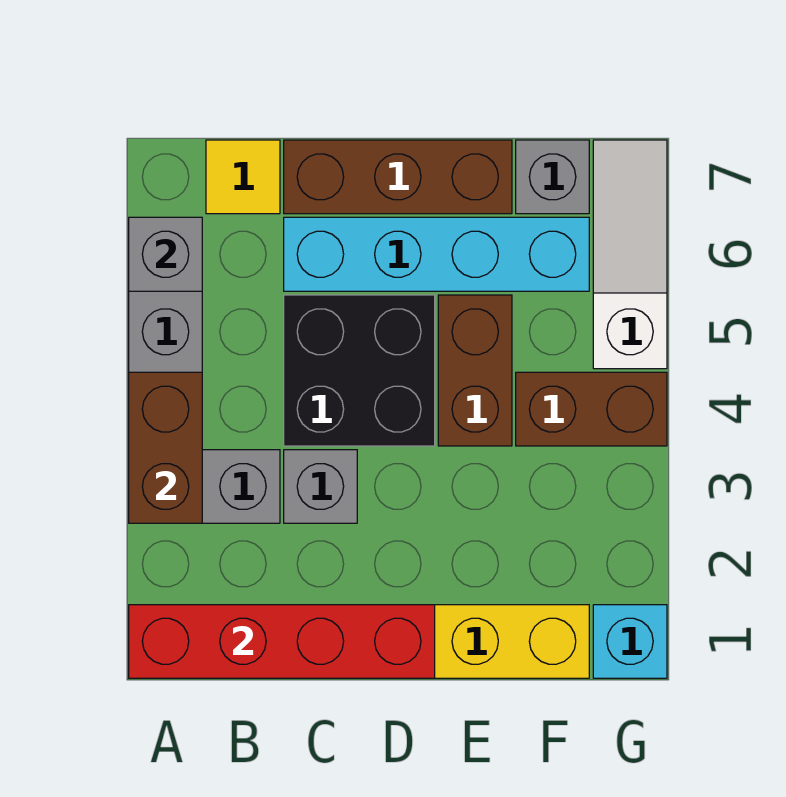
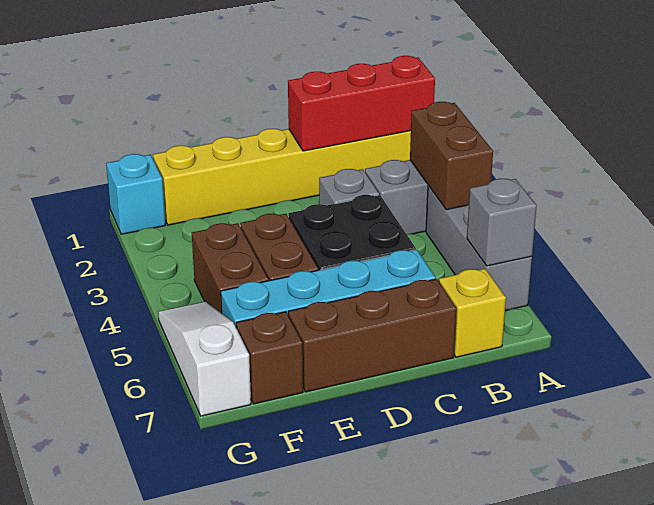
red 1x4 brick [129,605,435,678] -> red 1x3 brick [288,56,435,151]
yellow 1x1 tile [206,140,280,214] -> yellow 1x1 brick [439,269,506,357]
brown 1x2 brick [516,372,667,446] -> brown 1x2 brick turned to [192,223,268,313]
grey 1x1 brick [516,140,589,214] -> brown 1x1 brick [236,312,303,404]
white 1x3 slope [593,140,667,369] -> white 1x3 slope turned to [158,302,251,416]

